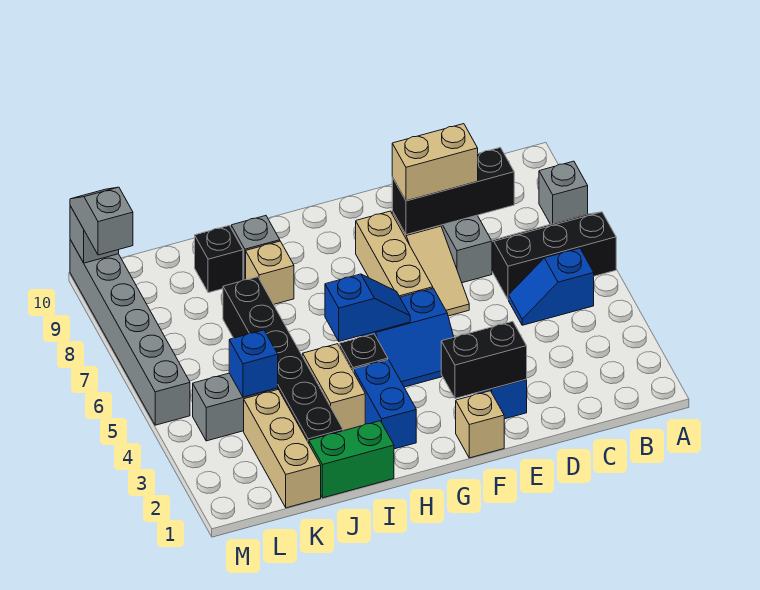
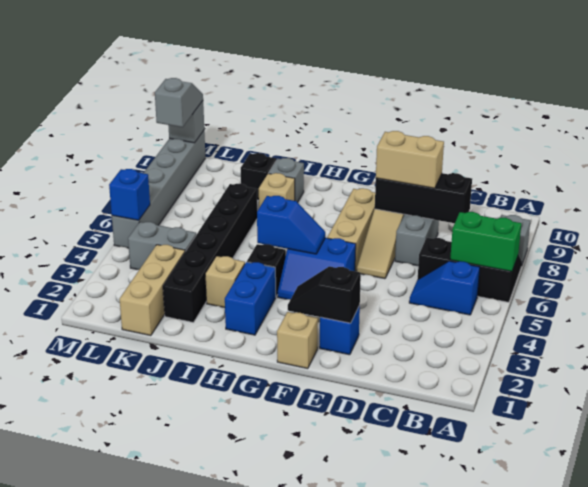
black 1x2 brick [441,321,527,399] -> black 1x2 slope [288,266,361,323]
green 1x2 brick [309,421,394,498] -> green 1x2 brick moved to [450,212,521,271]
tan 1x2 brick [303,344,365,431] -> tan 1x1 brick [205,256,245,308]
blue 1x1 brick [229,330,278,397] -> blue 1x1 brick moved to [109,169,150,220]

